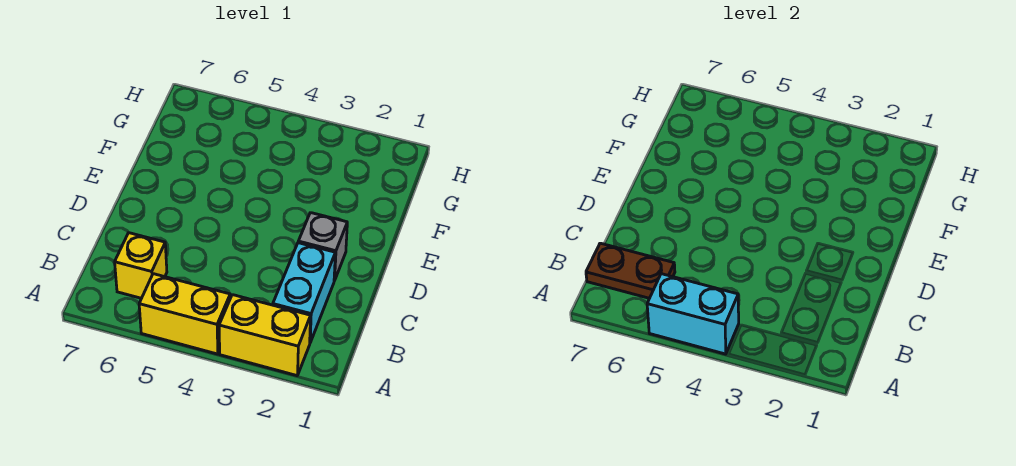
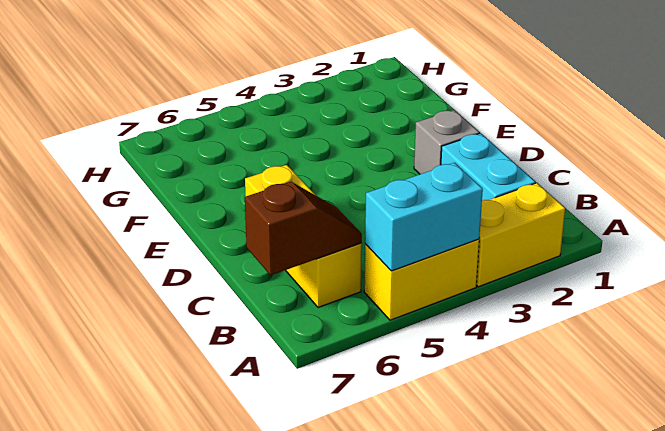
yellow 1x1 brick [115,233,167,298] -> yellow 1x3 brick [245,165,362,308]
brown 1x2 plate [586,243,675,298] -> brown 1x2 slope [245,182,362,275]

